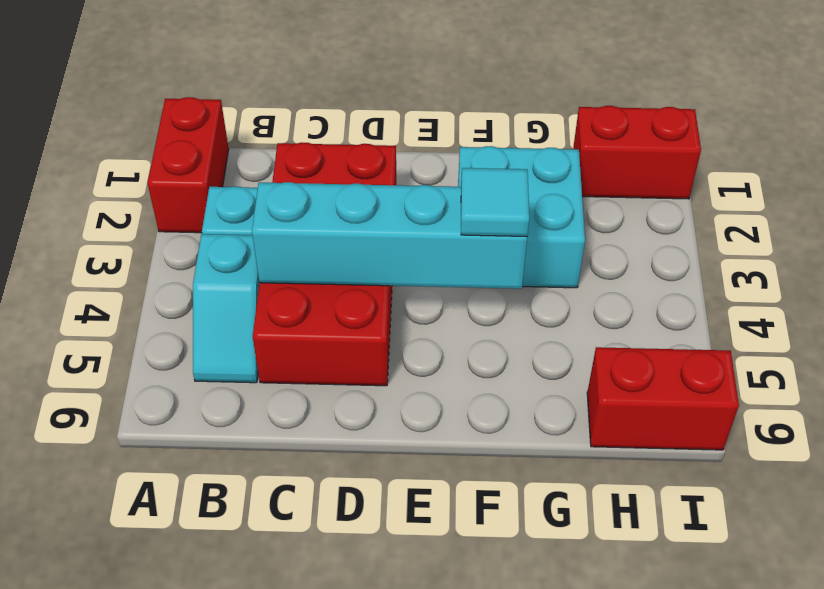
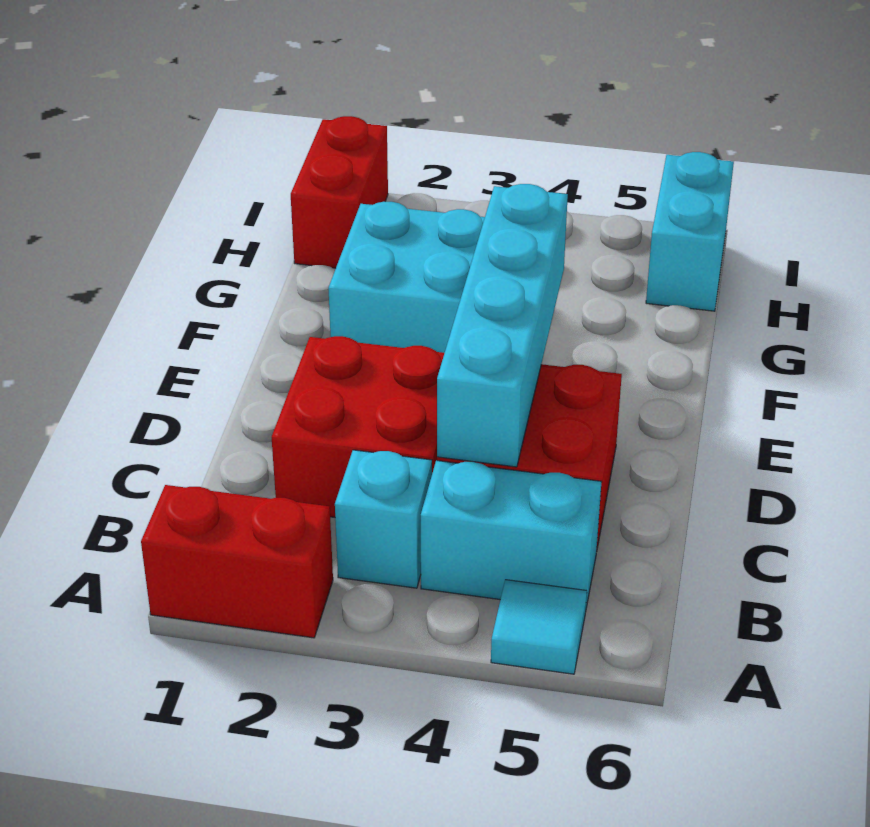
cyan 1x2 slope [193,234,259,383] -> cyan 1x2 brick [421,460,601,608]
cyan 1x1 tile [461,168,529,237] -> cyan 1x1 tile moved to [491,580,587,674]
red 1x2 brick [587,347,739,450] -> cyan 1x2 brick [646,152,734,311]

